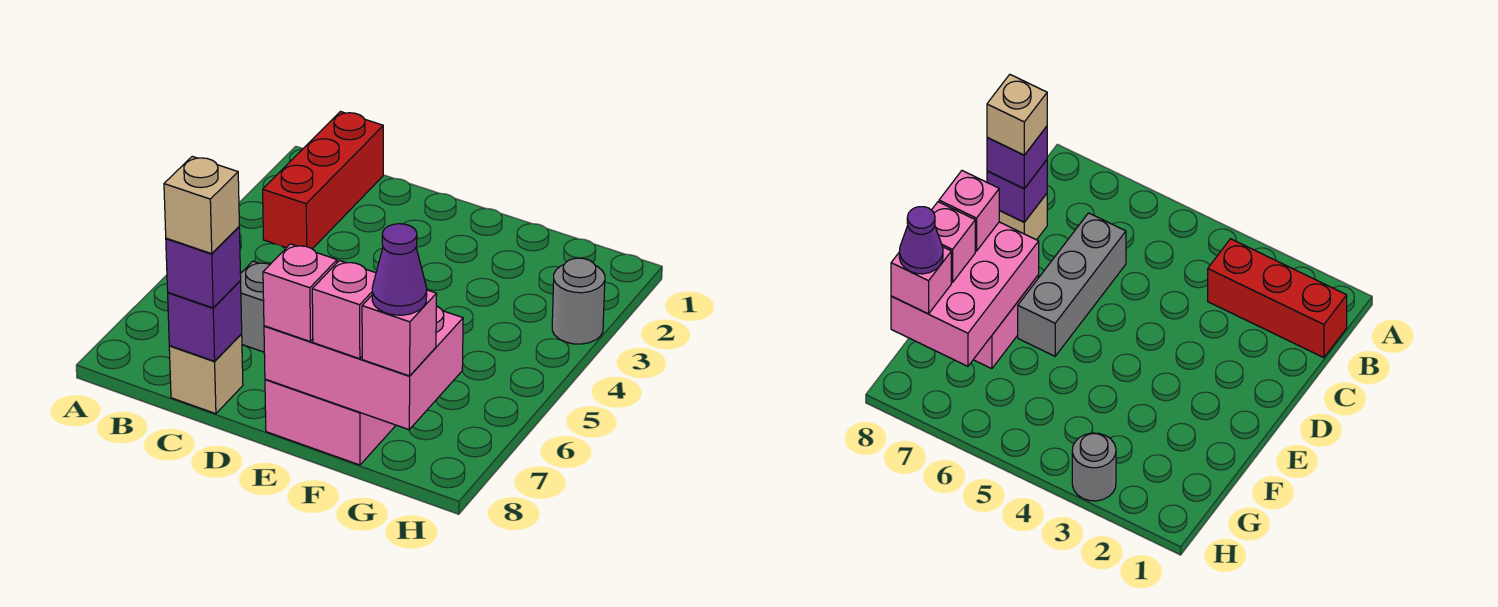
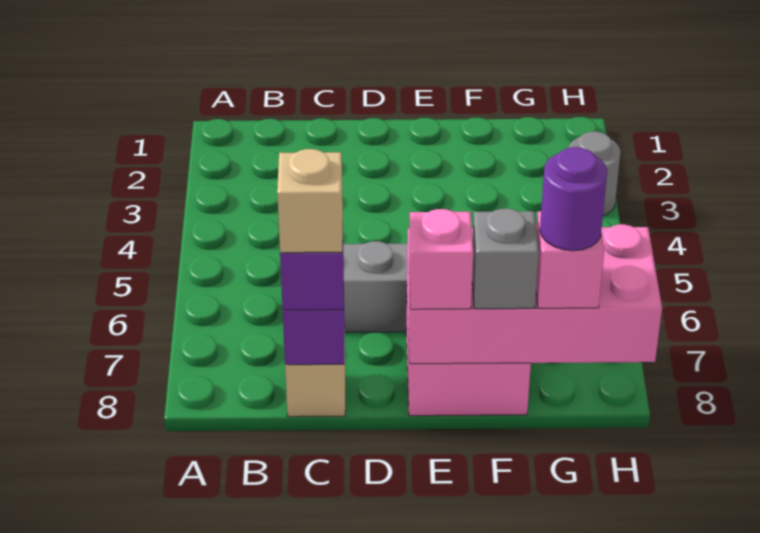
red 1x3 brick [263,112,383,249] -> none
pink 2x3 brick [264,306,463,430] -> pink 2x4 brick [407,224,662,364]
pink 1x1 brick [312,261,376,359] -> grey 1x1 brick [472,208,539,309]
purple 1x1 cone [372,224,427,315] -> purple 1x1 round brick [540,147,607,251]

